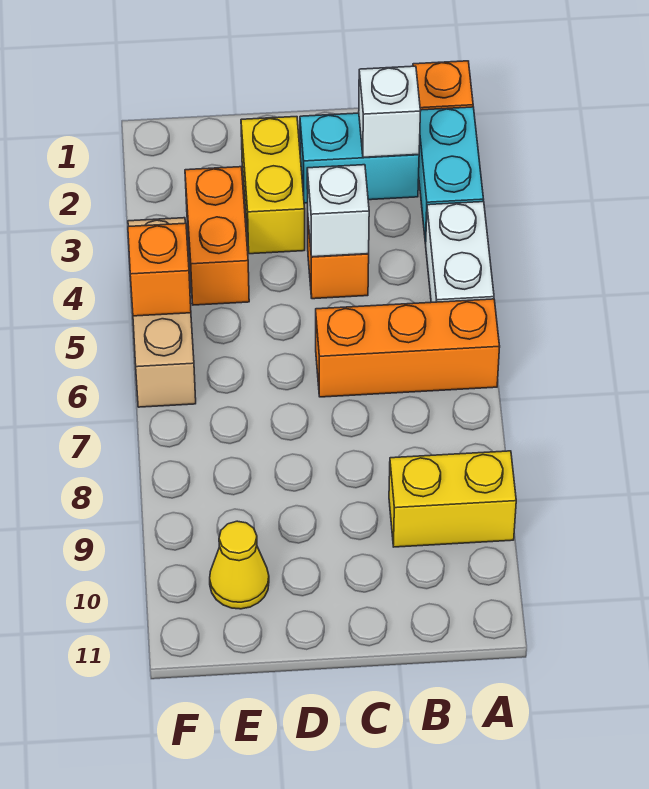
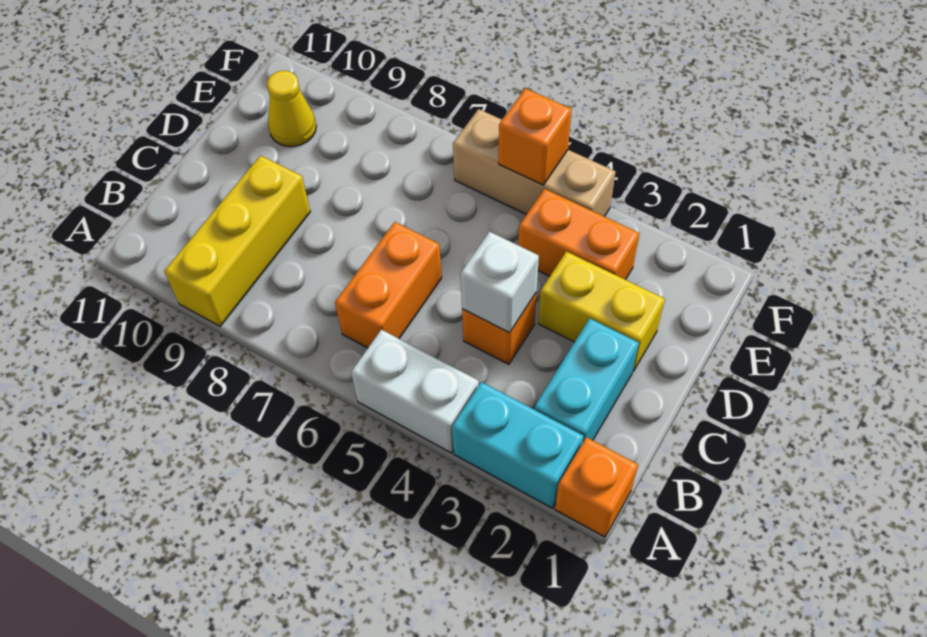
orange 1x3 brick [316,299,500,397] -> orange 1x2 brick [335,222,442,348]
yellow 1x2 brick [389,451,516,547] -> yellow 1x3 brick [164,156,310,326]
white 1x1 brick [359,66,420,157] -> none

